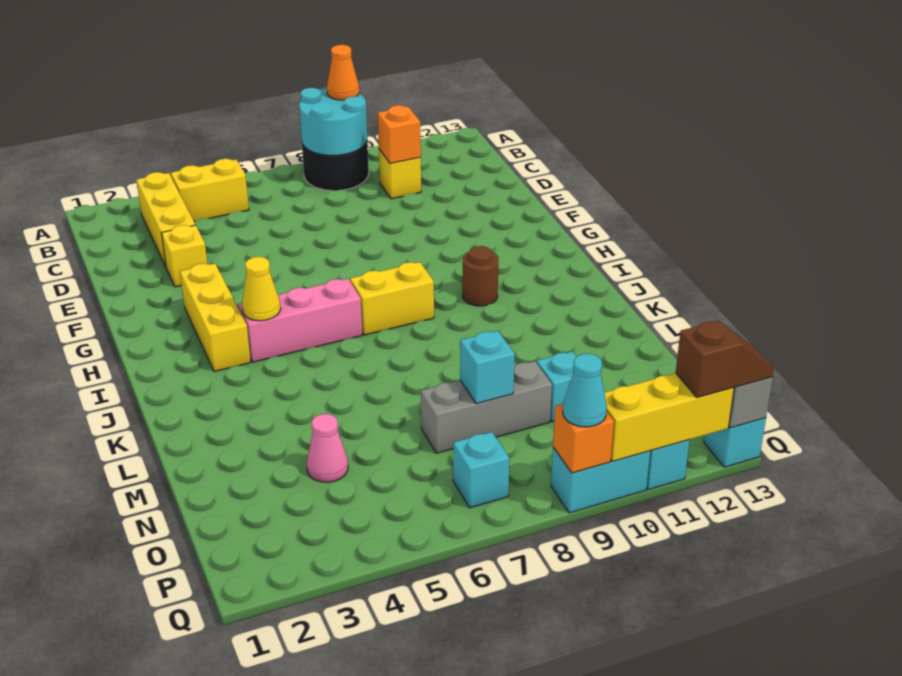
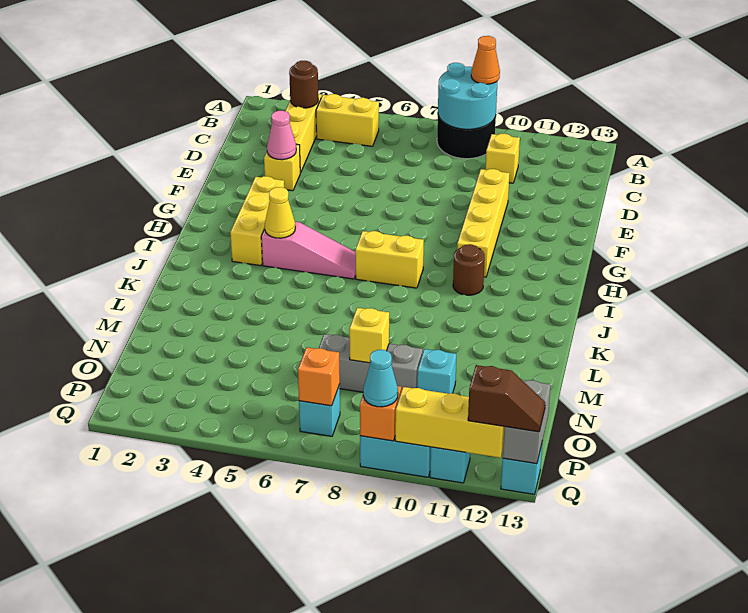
none -> brown 1x1 round brick [289,61,318,108]
orange 1x1 brick [378,105,421,163] -> orange 1x1 brick moved to [298,347,340,406]
none -> yellow 1x4 brick [457,169,510,277]
pink 1x3 brick [238,279,362,362] -> pink 1x3 slope [261,221,356,279]
pink 1x1 cone [307,414,348,482] -> pink 1x1 cone moved to [267,111,296,160]
cyan 1x1 brick [460,331,515,403] -> yellow 1x1 brick [349,308,389,363]

